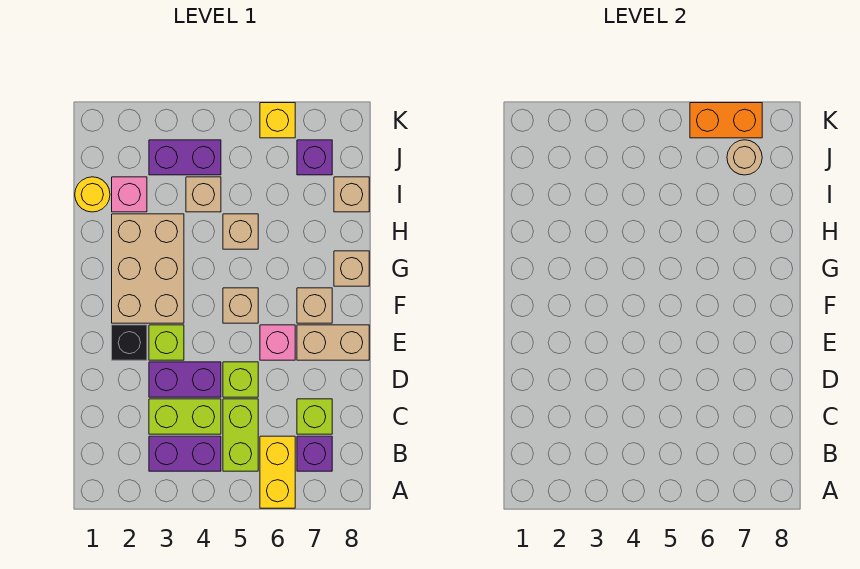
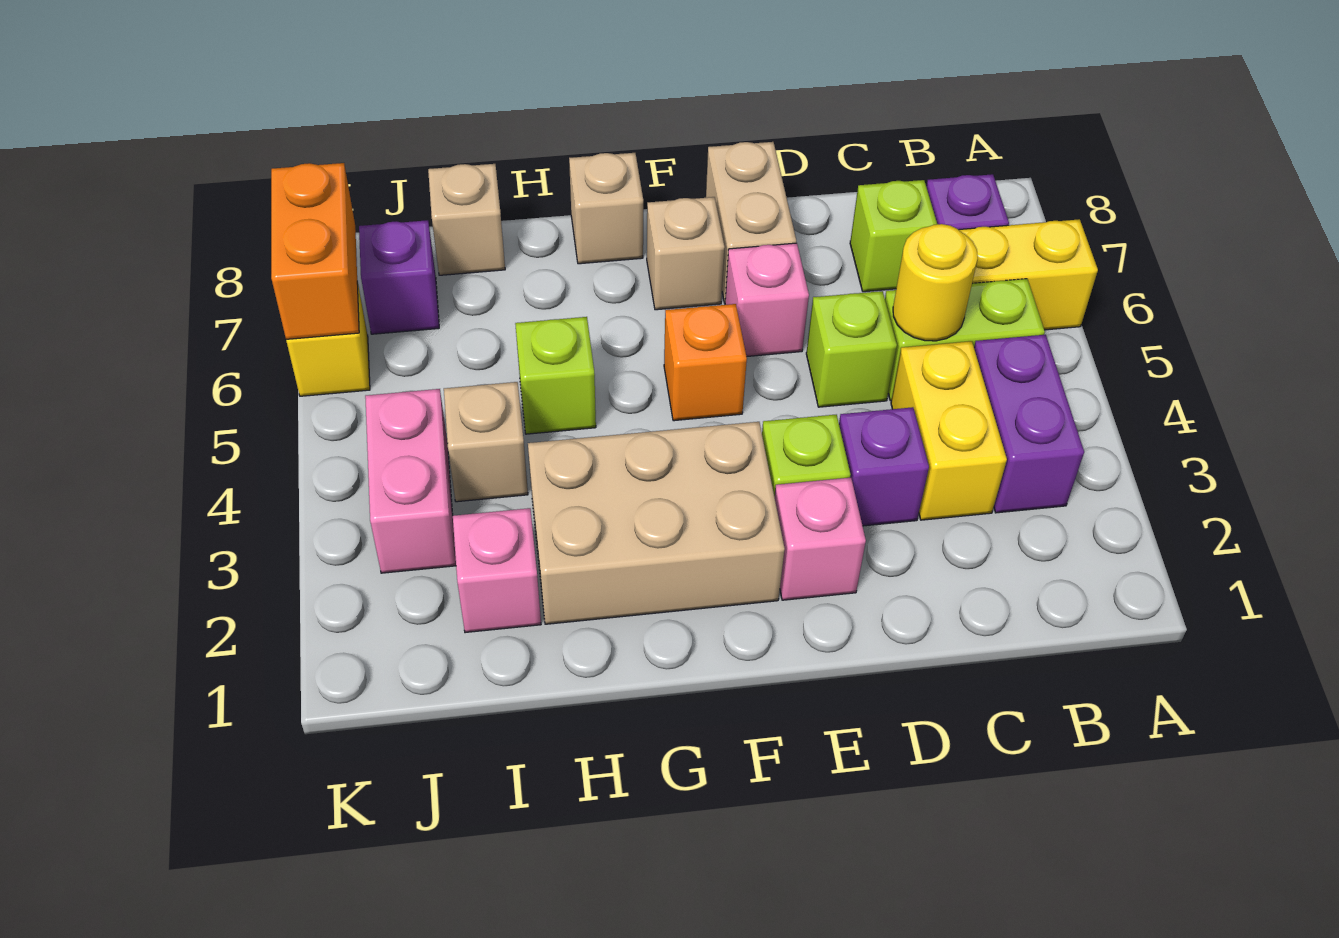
lime 1x2 brick [149,399,221,434] -> yellow 1x2 brick [891,341,1007,520]
purple 1x2 brick [149,362,221,397] -> purple 1x1 brick [839,407,929,526]
black 1x1 brick [112,325,147,360] -> pink 1x1 brick [775,478,866,600]
tan 1x1 brick [223,288,258,323] -> orange 1x1 brick [664,304,747,421]
tan 1x1 brick [223,214,258,249] -> lime 1x1 brick [515,317,596,434]
yellow 1x1 round brick [75,177,110,212] -> yellow 1x1 round brick moved to [893,224,978,341]
purple 1x2 brick [149,140,221,175] -> pink 1x2 brick [365,389,456,573]
tan 1x1 round brick [727,140,762,175] -> none

